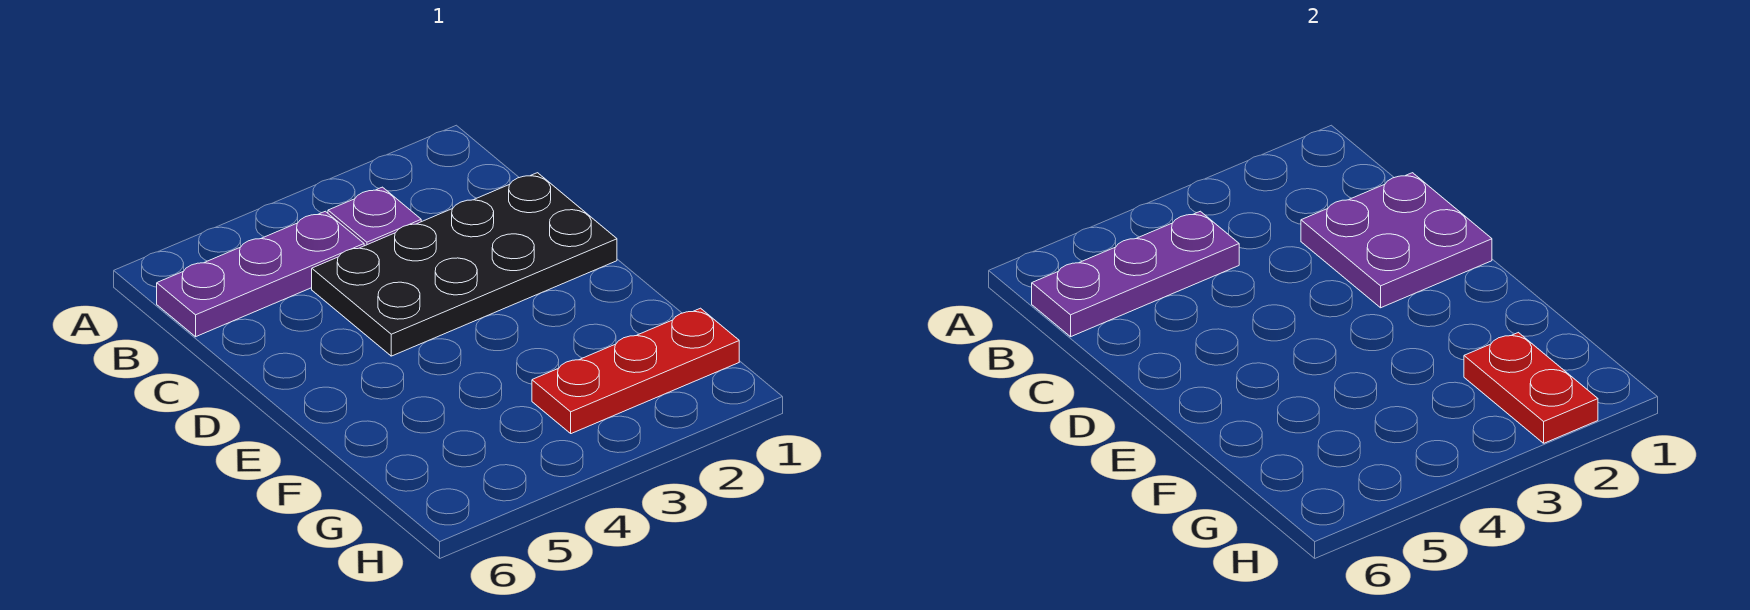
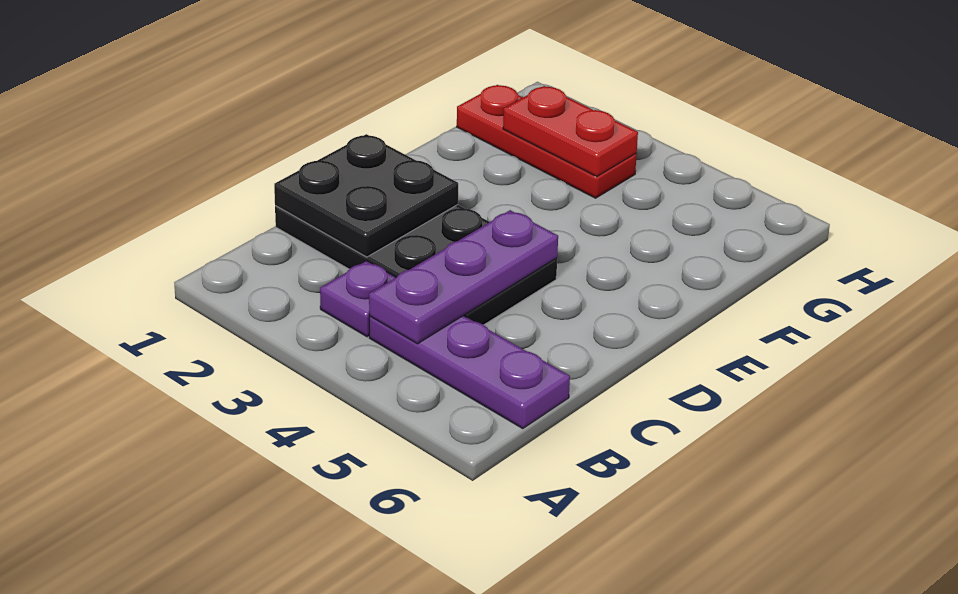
purple 1x3 plate [1032,211,1239,337] -> purple 1x3 plate turned to [369,210,558,344]
purple 2x2 plate [1301,173,1492,308] -> black 2x2 plate [274,134,458,257]
red 1x2 plate [1464,333,1598,443] -> red 1x2 plate turned to [503,86,638,177]

